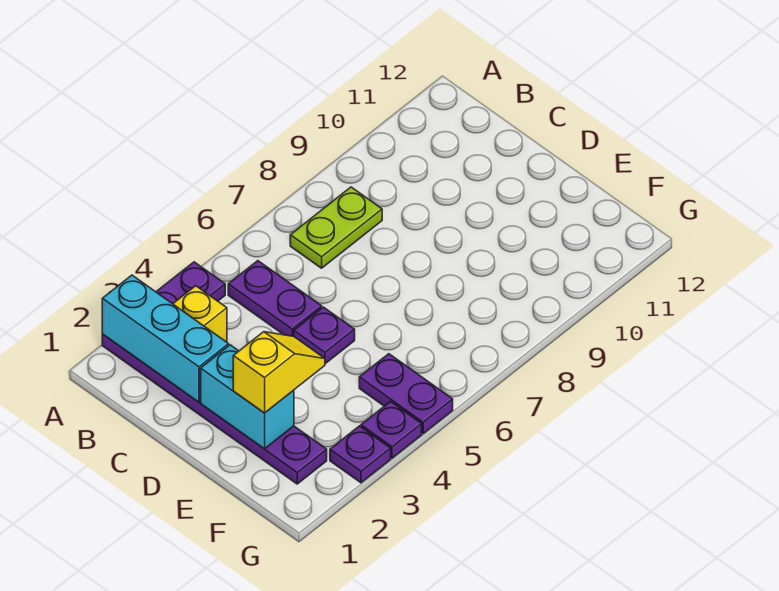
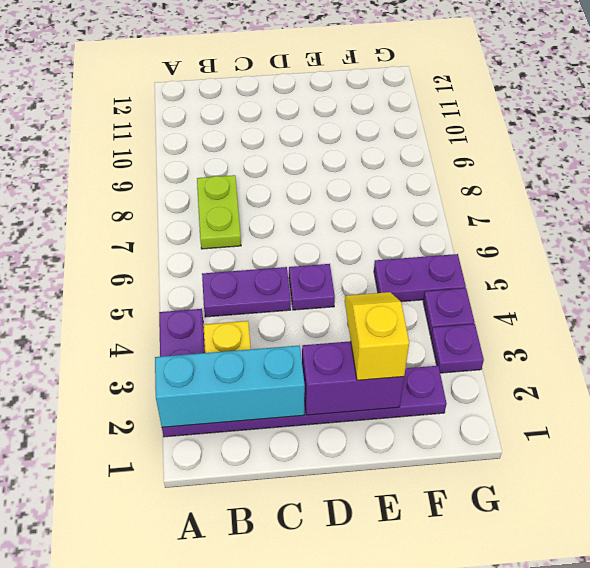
cyan 1x2 brick [201,345,294,449] -> purple 1x2 brick [302,341,404,415]

